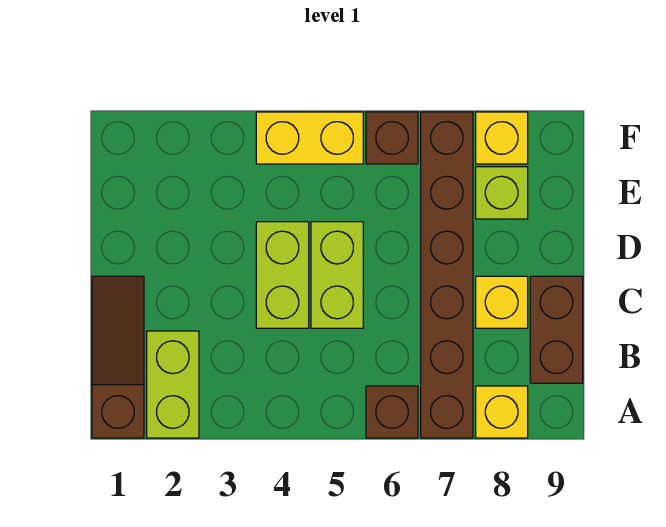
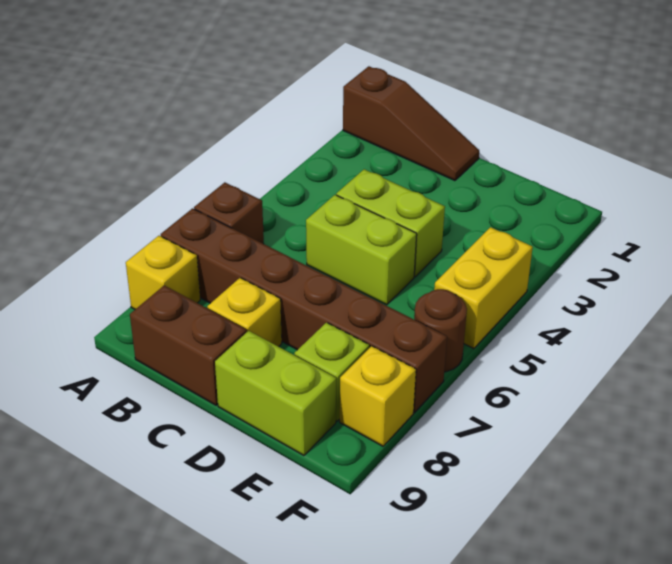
lime 1x2 brick [147,331,199,438] -> lime 1x2 brick moved to [215,331,336,456]
brown 1x1 brick [366,112,418,164] -> brown 1x1 round brick [414,289,467,372]

